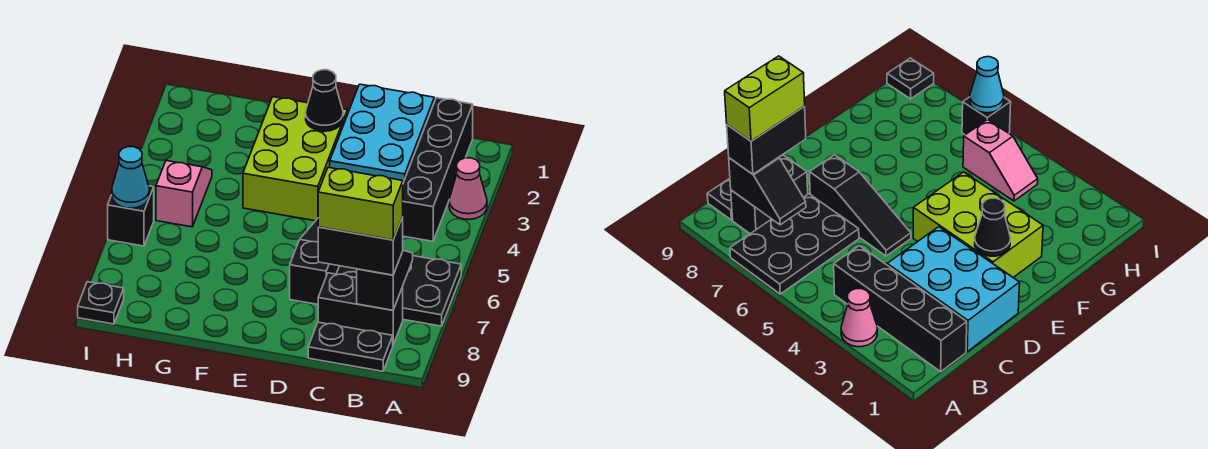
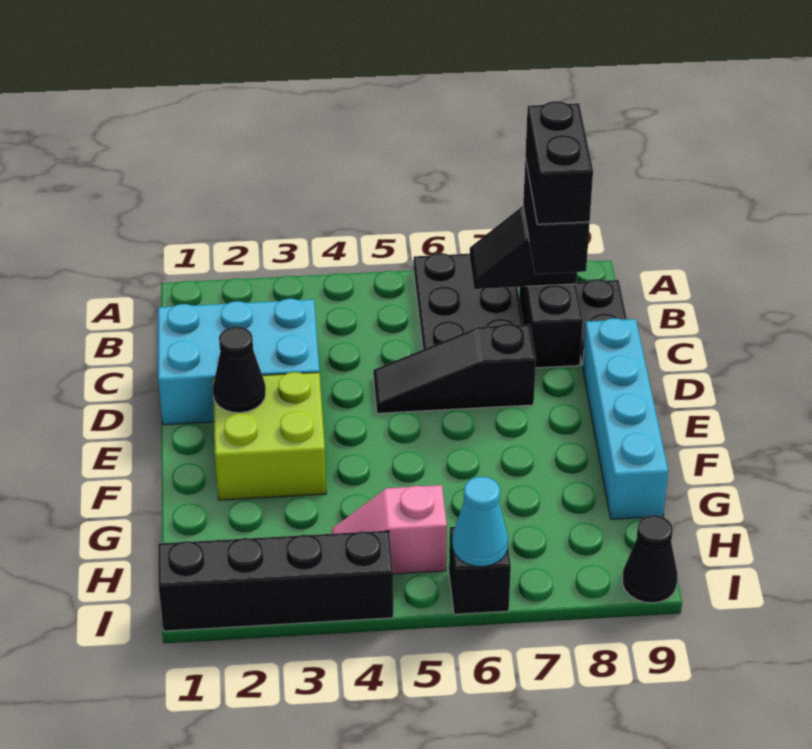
pink 1x1 cone [449,158,487,219] -> none
black 1x4 brick [403,98,473,241] -> black 1x4 brick moved to [158,531,393,631]
lime 1x2 brick [318,168,403,240] -> black 1x2 brick [525,101,593,224]
none -> cyan 1x4 brick [583,318,668,519]
lime 2x3 brick [243,97,347,221] -> lime 2x2 brick [213,372,326,500]
black 1x1 plate [78,282,124,324] -> black 1x1 cone [623,515,677,603]

